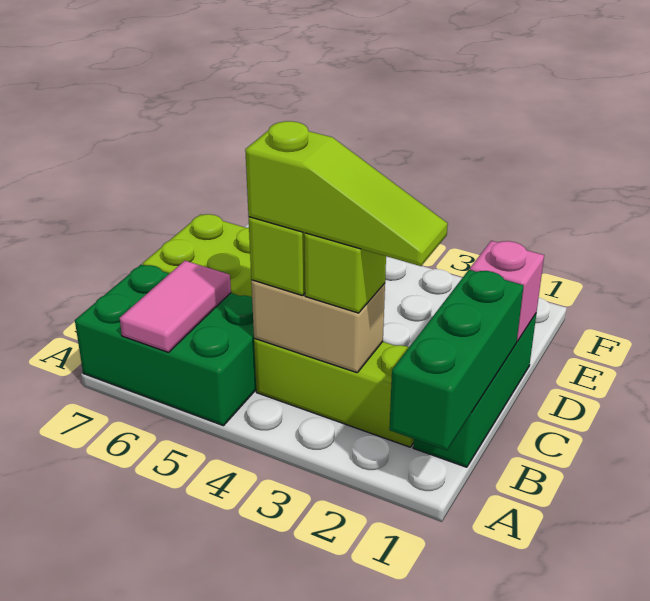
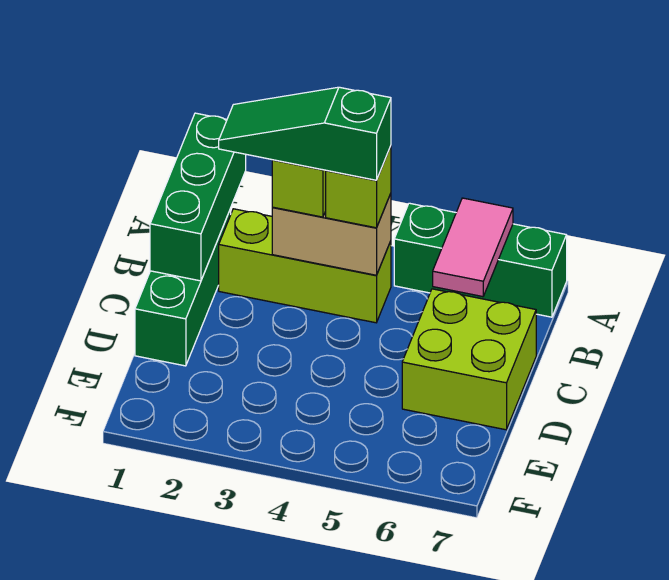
green 2x3 brick [75,264,256,426] -> green 1x3 brick [394,203,567,317]
lime 1x3 slope [245,121,448,266] -> green 1x3 slope [219,87,391,180]
pink 1x1 brick [470,241,544,342] -> none

